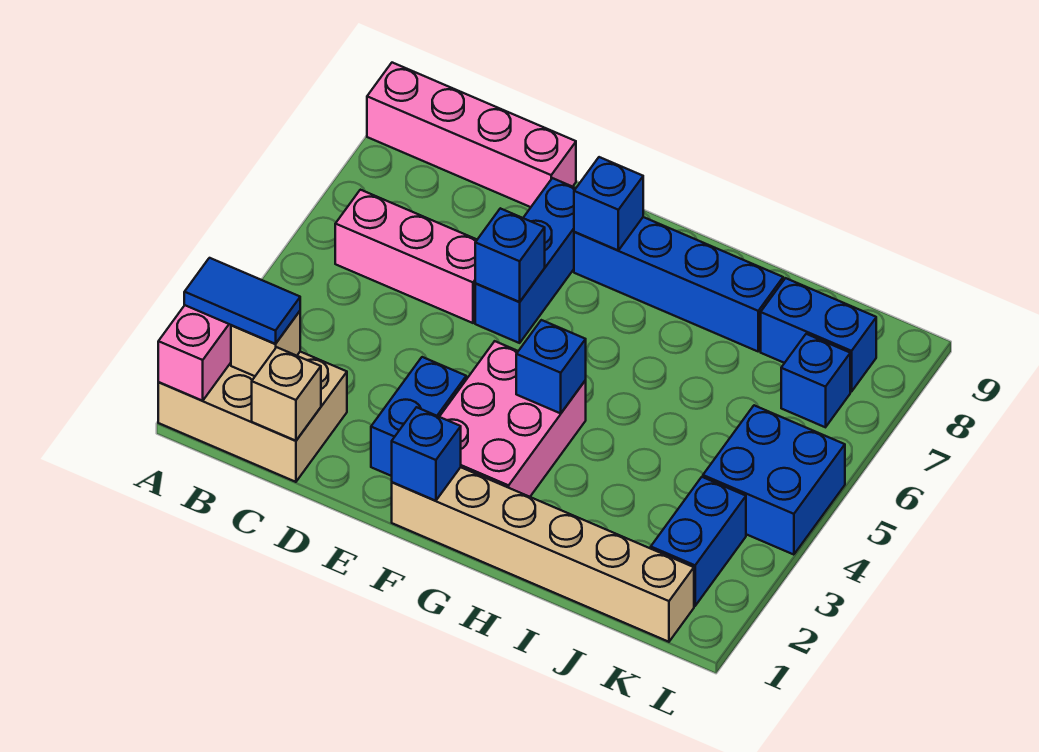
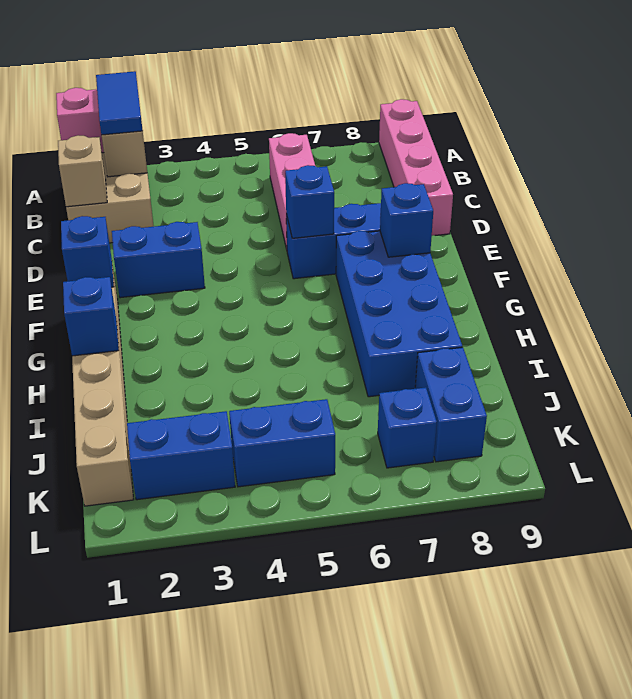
pink 2x3 brick [440,341,586,497] -> none
blue 1x4 brick [574,217,783,351] -> blue 2x4 brick [336,231,462,397]
blue 1x1 brick [516,320,586,413] -> blue 1x1 brick moved to [63,277,119,356]
blue 2x2 brick [703,405,845,555] -> blue 1x2 brick [229,399,335,487]

